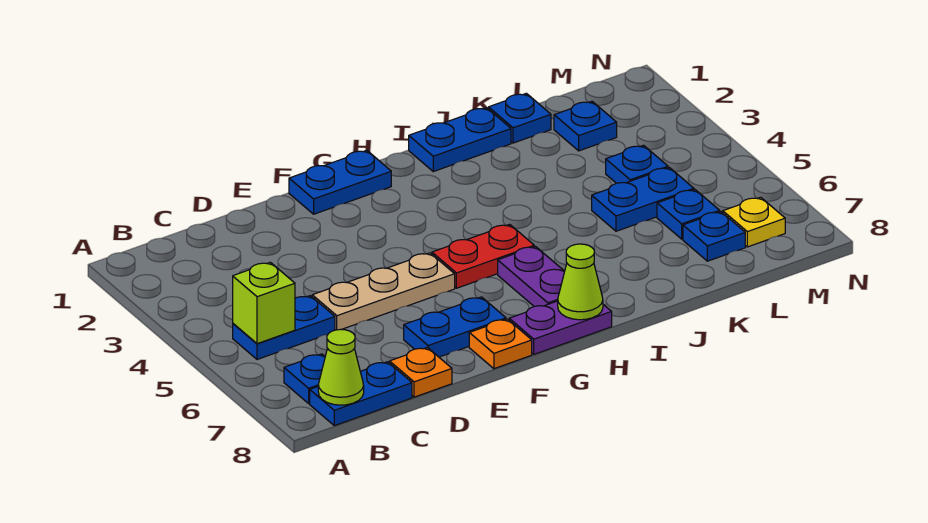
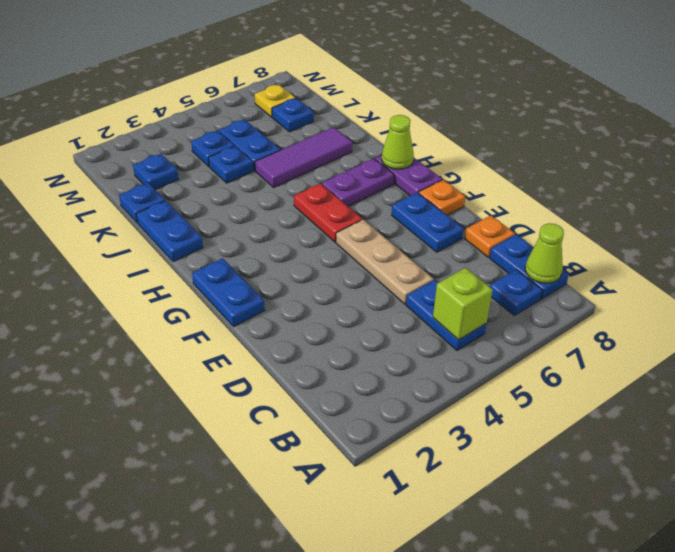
none -> purple 1x3 tile [255,127,352,187]
blue 1x1 plate [657,190,720,239] -> blue 1x1 plate moved to [209,146,253,183]

